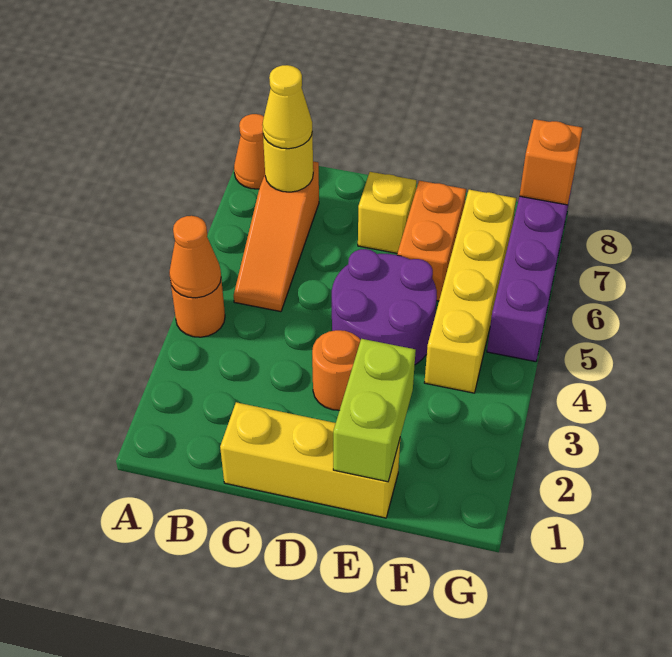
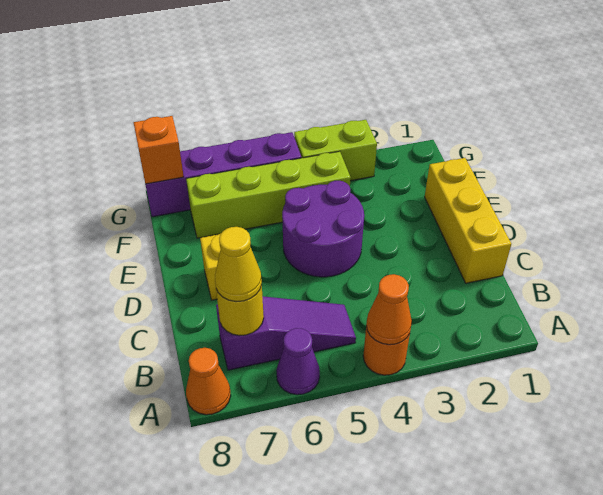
none -> purple 1x1 cone [276,328,320,395]
orange 1x3 slope [234,161,319,312] -> purple 1x3 slope [216,296,356,370]
orange 1x1 round brick [312,330,361,410] -> none
lime 1x2 brick [333,339,416,482] -> lime 1x2 brick moved to [294,120,377,181]
orange 1x2 brick [397,181,466,301] -> none
yellow 1x4 brick [424,190,516,393] -> lime 1x4 brick [186,152,351,238]

